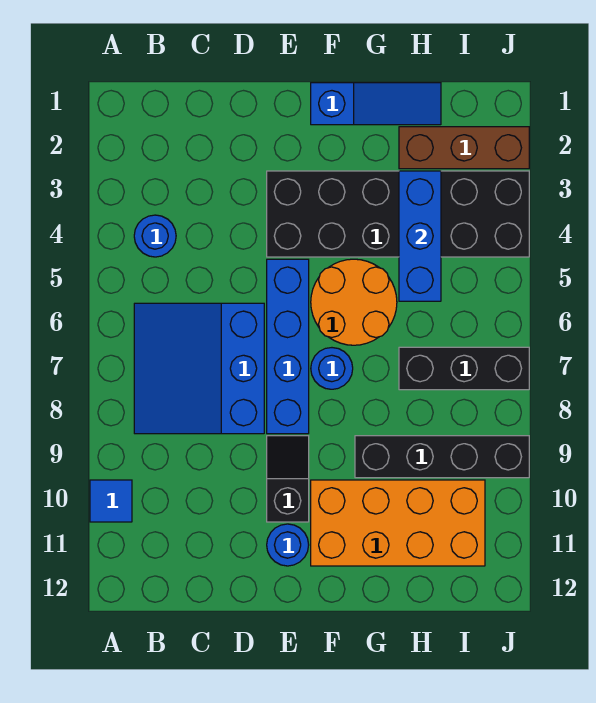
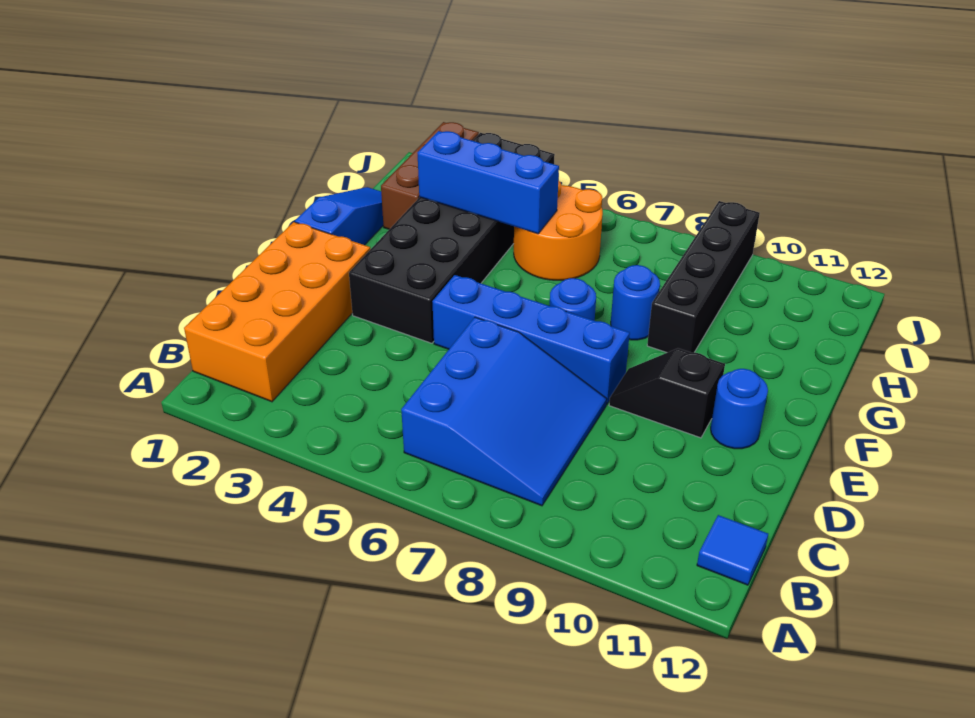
blue 1x1 tile [90,480,132,522] -> blue 1x1 tile moved to [697,515,768,585]
blue 1x1 round brick [134,215,176,257] -> blue 1x1 round brick moved to [611,265,660,340]
blue 3x3 slope [134,303,264,434] -> blue 3x3 slope turned to [401,317,607,506]
orange 2x2 round brick [311,259,397,345] -> orange 2x2 round brick moved to [514,181,603,280]
orange 2x4 brick [311,480,485,566] -> orange 2x4 brick moved to [184,222,370,402]
black 1x3 brick [399,347,529,390] -> none

